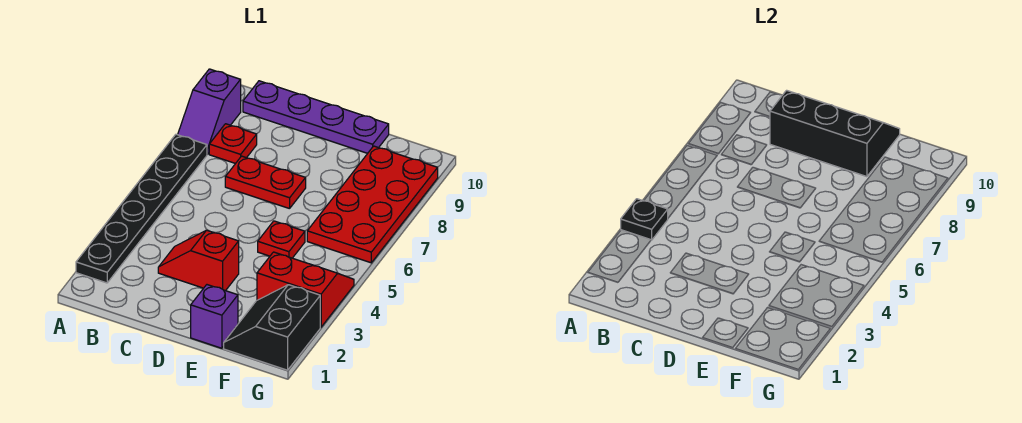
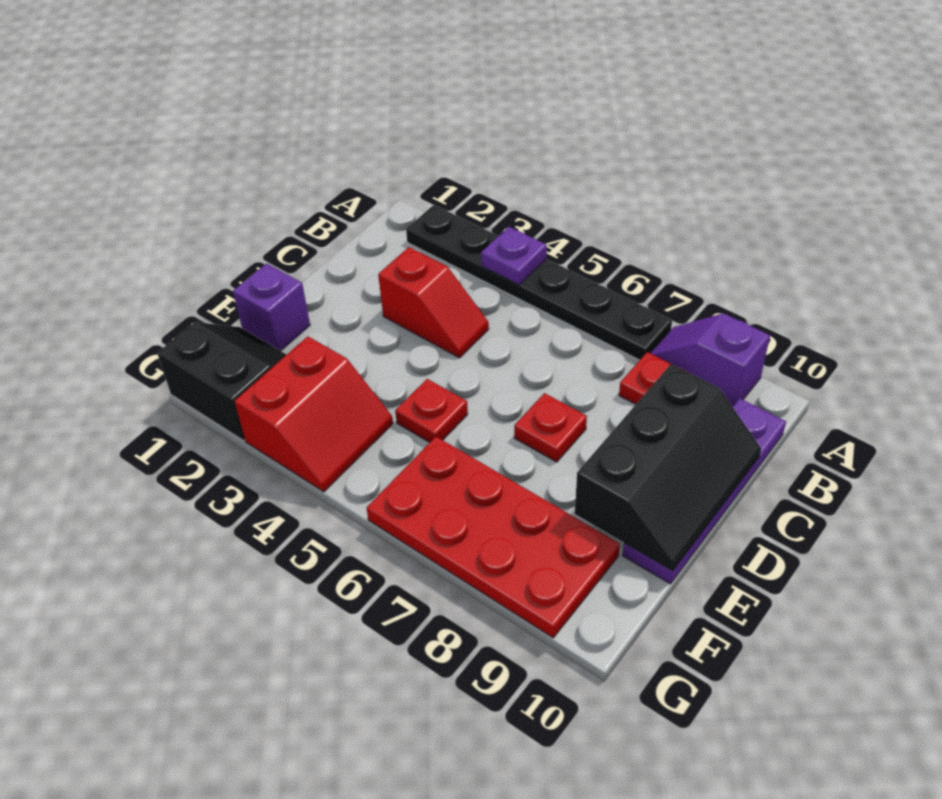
black 1x1 plate [621,199,668,240] -> purple 1x1 plate [481,227,547,285]
red 1x2 slope [158,230,239,291] -> red 1x2 slope turned to [378,247,489,358]
red 1x2 plate [225,156,306,209] -> red 1x1 plate [514,393,587,462]

